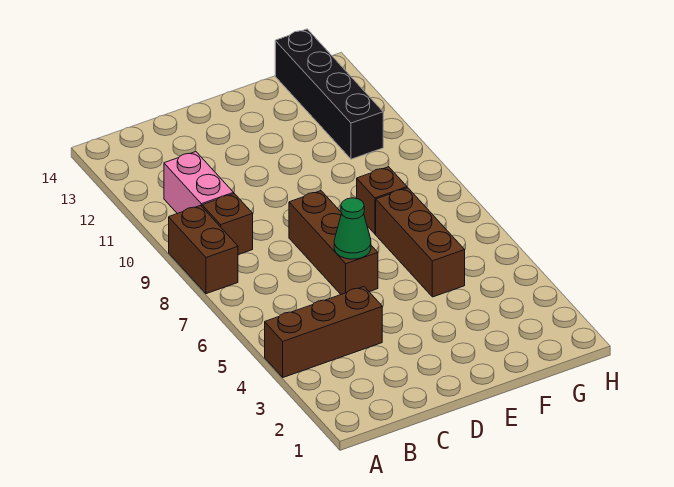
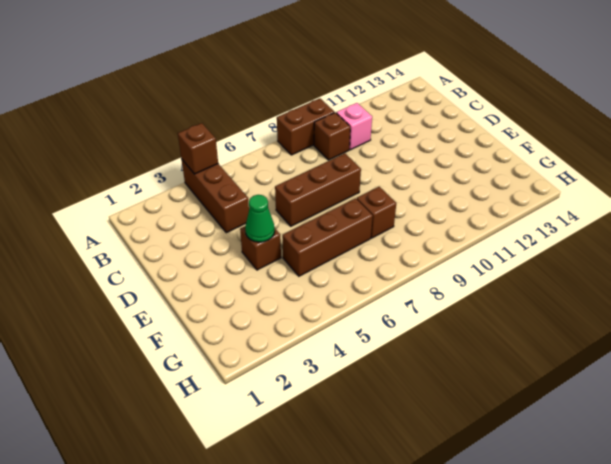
none -> brown 1x1 brick [178,123,218,174]
pink 1x2 brick [164,152,234,214] -> pink 1x1 brick [336,103,372,150]
green 1x1 cone [334,198,371,259] -> green 1x1 cone moved to [245,195,275,242]
none -> brown 1x1 brick [240,226,281,270]
black 1x4 brick [275,29,383,159] -> none

